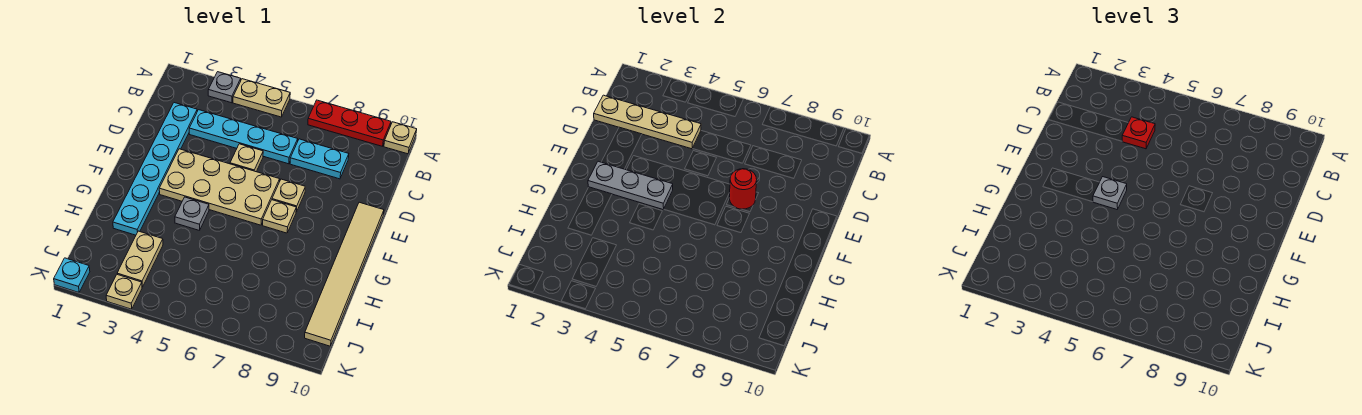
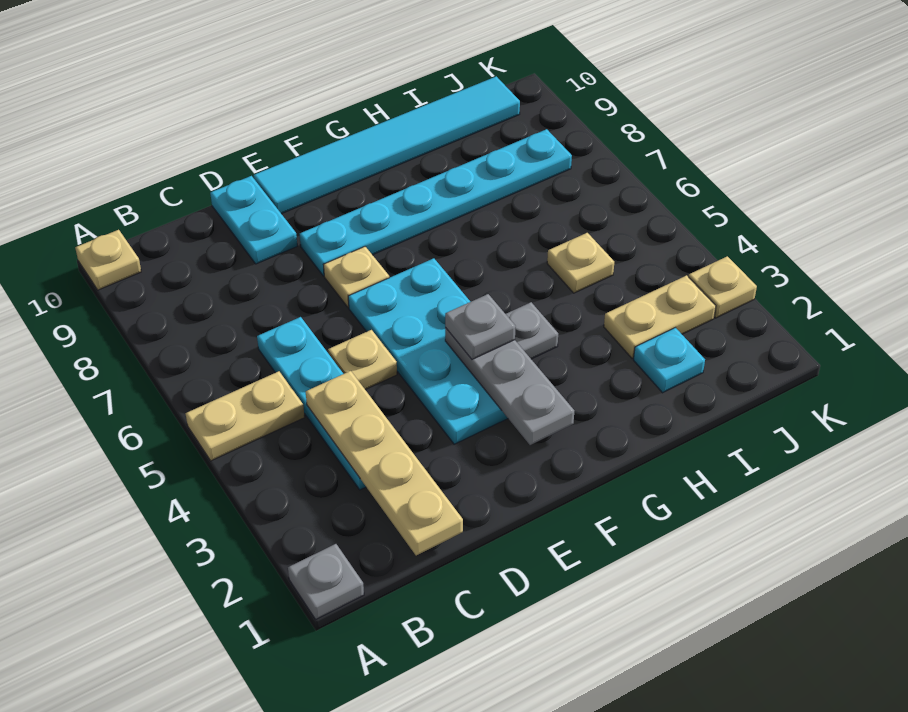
grey 1x1 plate [208,72,241,103] -> grey 1x1 plate moved to [288,544,364,619]
tan 1x2 plate [233,79,290,117] -> tan 1x2 plate turned to [186,371,305,461]
red 1x3 plate [308,100,391,146] -> none
cyan 1x6 plate [113,103,197,235] -> cyan 1x6 plate moved to [300,129,572,276]
red 1x1 plate [1122,117,1155,149] -> none
cyan 1x2 plate [290,139,349,179] -> cyan 1x2 plate moved to [210,176,297,264]
tan 2x4 plate [159,149,280,225] -> cyan 2x4 plate [348,258,508,444]
red 1x1 round brick [730,169,757,209] -> none
tan 1x6 tile [305,202,384,346] -> cyan 1x6 tile [254,76,520,214]
tan 1x1 plate [262,200,296,233] -> tan 1x1 plate moved to [547,233,614,293]
cyan 1x1 plate [54,258,90,292] -> cyan 1x1 plate moved to [633,328,705,393]

